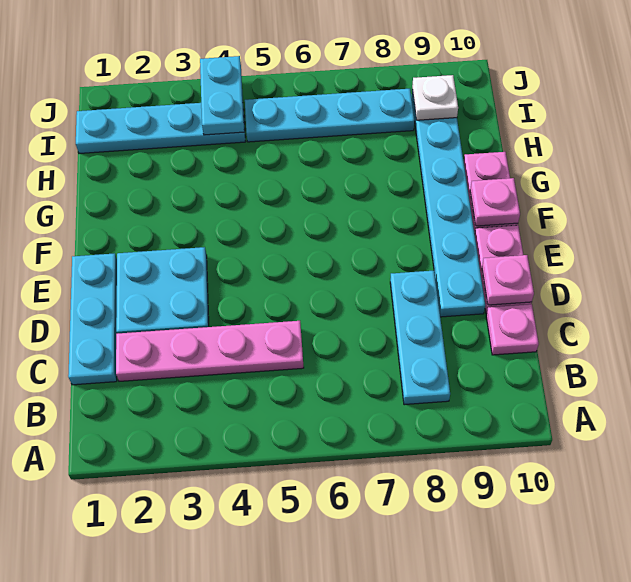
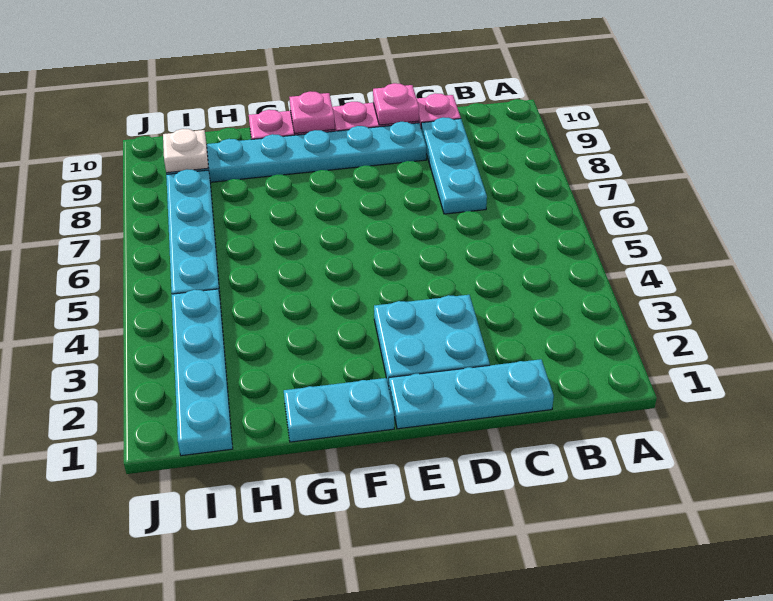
cyan 1x3 plate [390,271,450,405] -> cyan 1x3 plate turned to [421,117,487,214]
pink 1x4 plate [116,321,304,381] -> none
cyan 1x2 plate [200,56,244,135] -> cyan 1x2 plate moved to [284,378,394,442]

